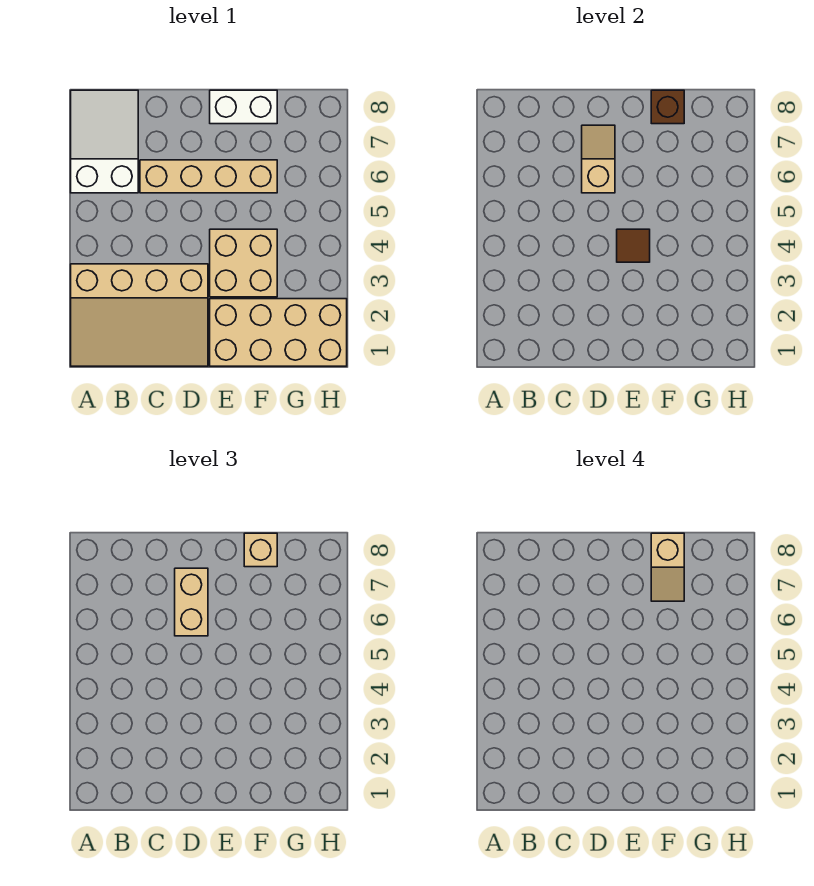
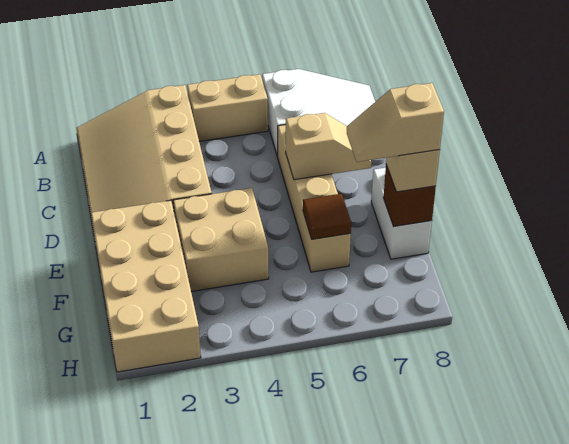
tan 1x2 brick [175,568,208,636] -> tan 1x2 brick moved to [187,74,268,141]
brown 1x1 tile [617,229,650,262] -> brown 1x1 tile moved to [303,194,351,239]

